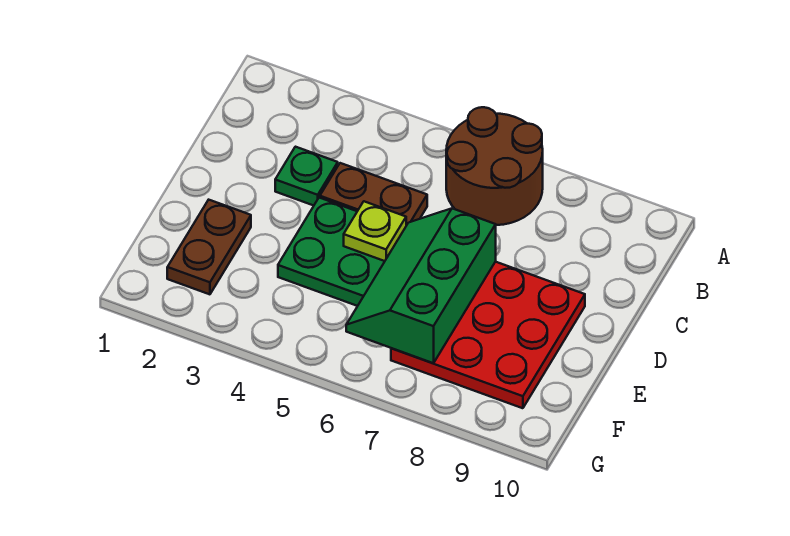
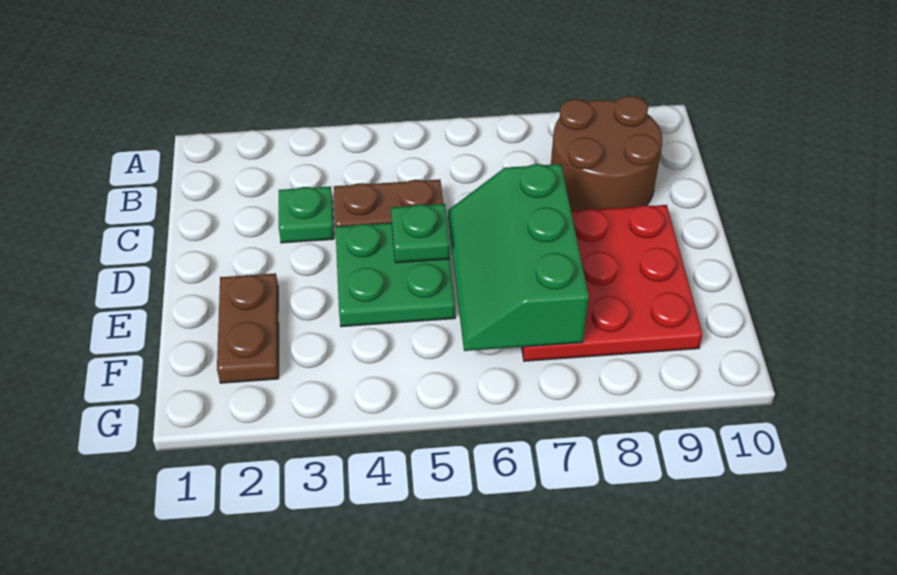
brown 2x2 round brick [446,107,543,225] -> brown 2x2 round brick moved to [551,96,662,211]
lime 1x1 plate [344,201,406,261] -> green 1x1 plate [391,204,450,263]

